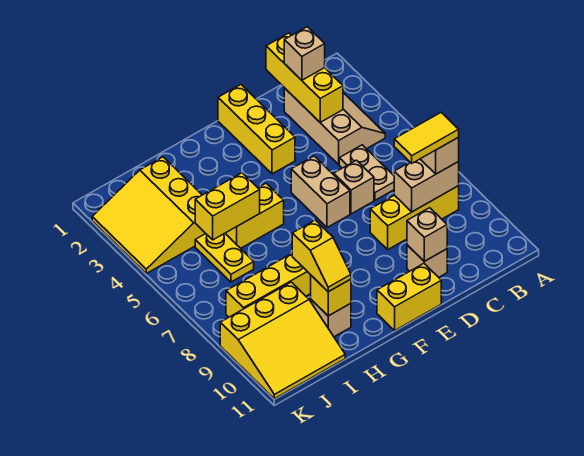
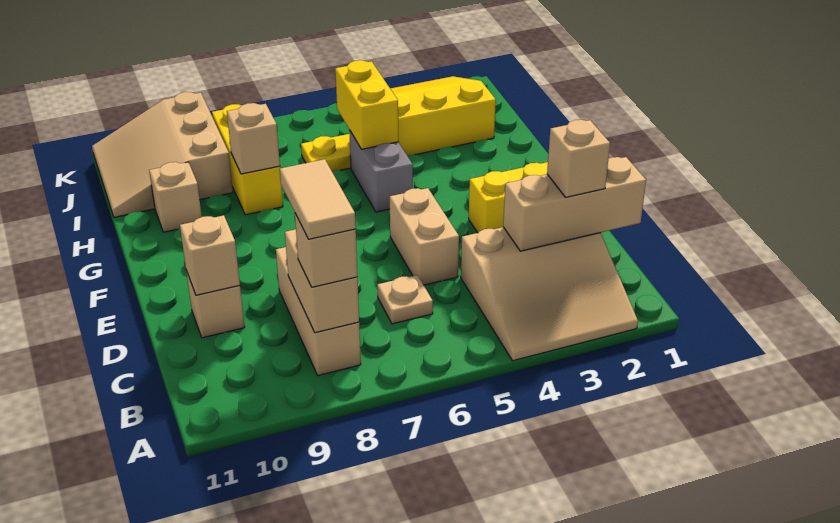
tan 2x3 slope [284,88,385,164] -> tan 3x3 slope [461,227,638,361]
yellow 1x3 brick [370,186,459,249] -> tan 1x3 brick [276,247,361,375]
yellow 1x2 tile [394,113,459,163] -> tan 1x2 tile [280,159,356,239]
yellow 1x3 brick [266,33,343,122] -> tan 1x3 brick [503,157,646,251]
tan 1x2 plate [339,145,394,200] -> tan 1x1 plate [377,275,433,324]
tan 1x1 brick [334,160,374,214] -> tan 1x1 brick moved to [227,103,280,174]
tan 1x2 brick [291,156,350,227] -> tan 1x2 brick turned to [390,188,459,285]
yellow 1x2 brick [377,264,441,330] -> none
yellow 1x2 brick [225,184,284,248] -> grey 1x2 brick [349,130,413,212]
yellow 1x2 slope [292,220,351,292] -> none
yellow 1x1 brick [311,276,351,316] -> none
yellow 3x3 slope [220,282,345,399] -> tan 3x3 slope [92,92,233,217]

